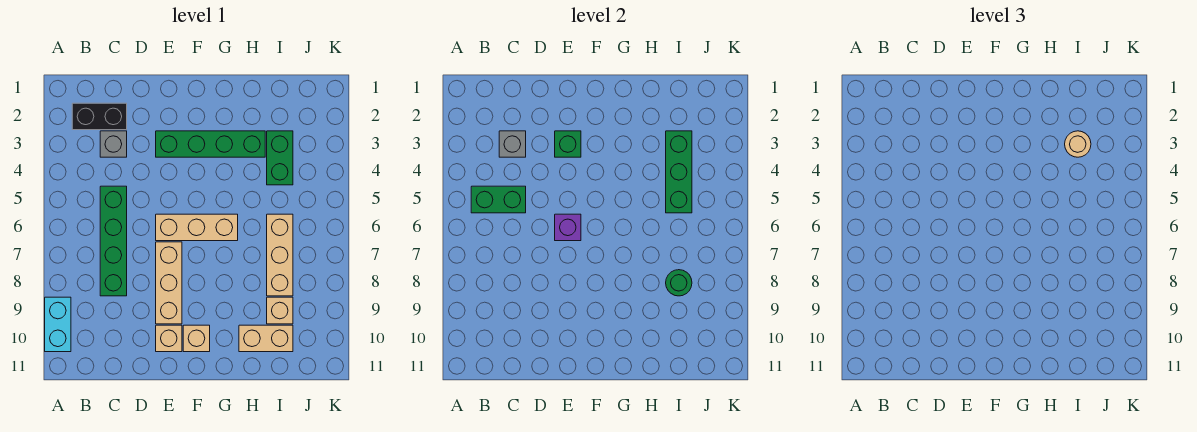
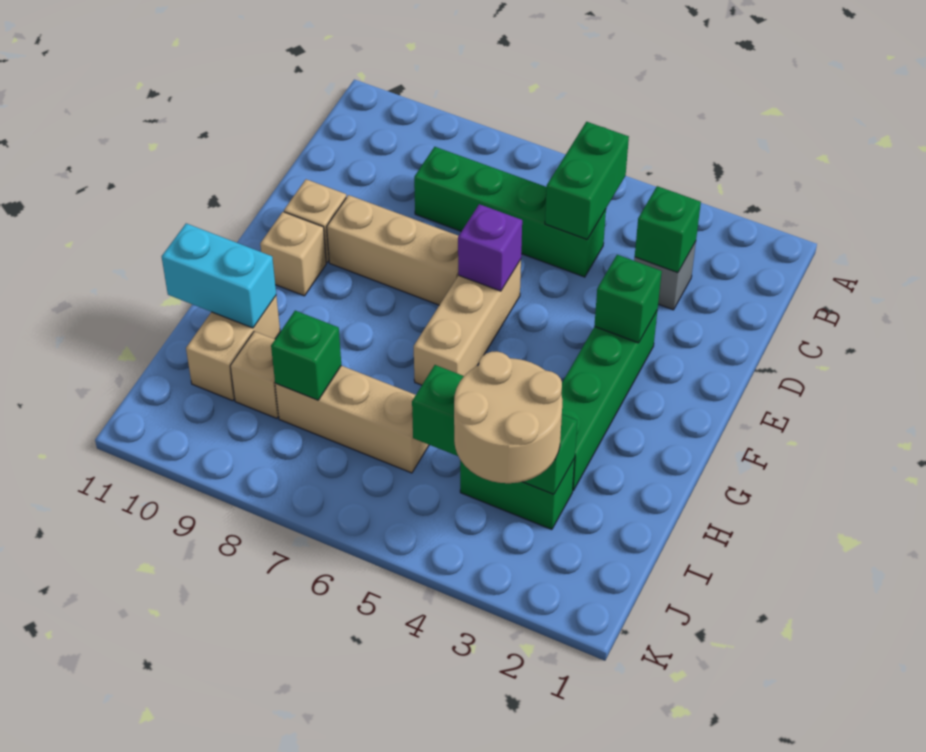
cyan 1x2 brick [45,297,71,352] -> cyan 1x2 brick moved to [162,223,276,328]
black 1x2 brick [72,103,127,130] -> none
grey 1x1 brick [499,131,526,157] -> green 1x1 brick [635,186,701,273]
tan 1x1 round brick [1065,131,1091,157] -> tan 2x2 round brick [454,351,563,483]
green 1x1 round brick [666,270,692,296] -> green 1x1 brick [271,311,341,400]

